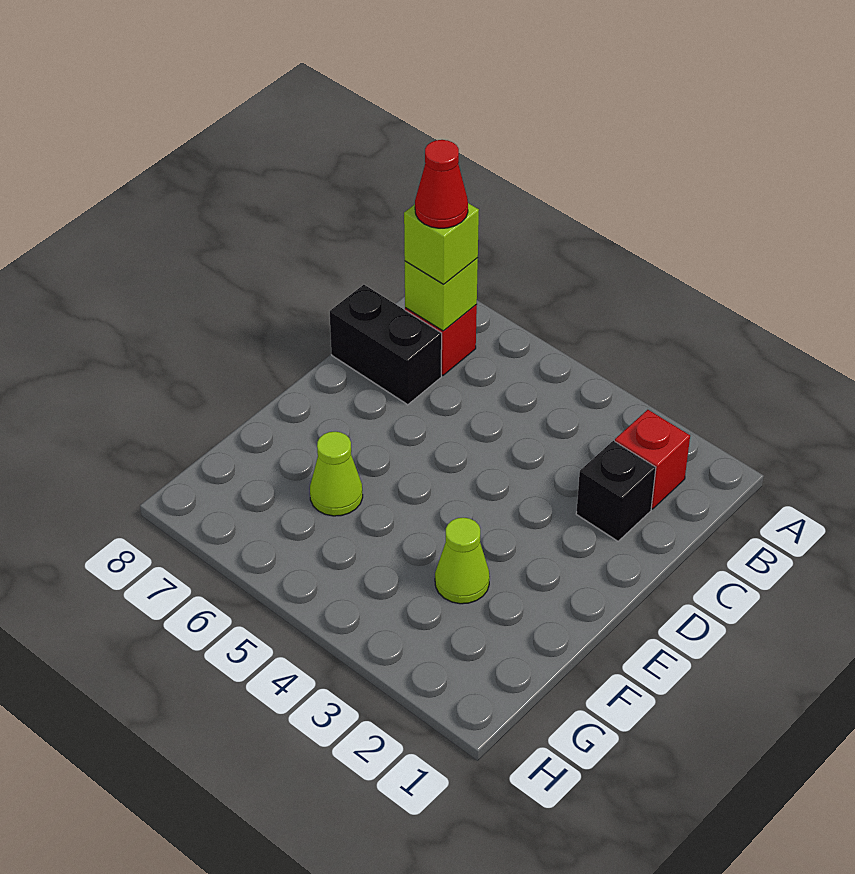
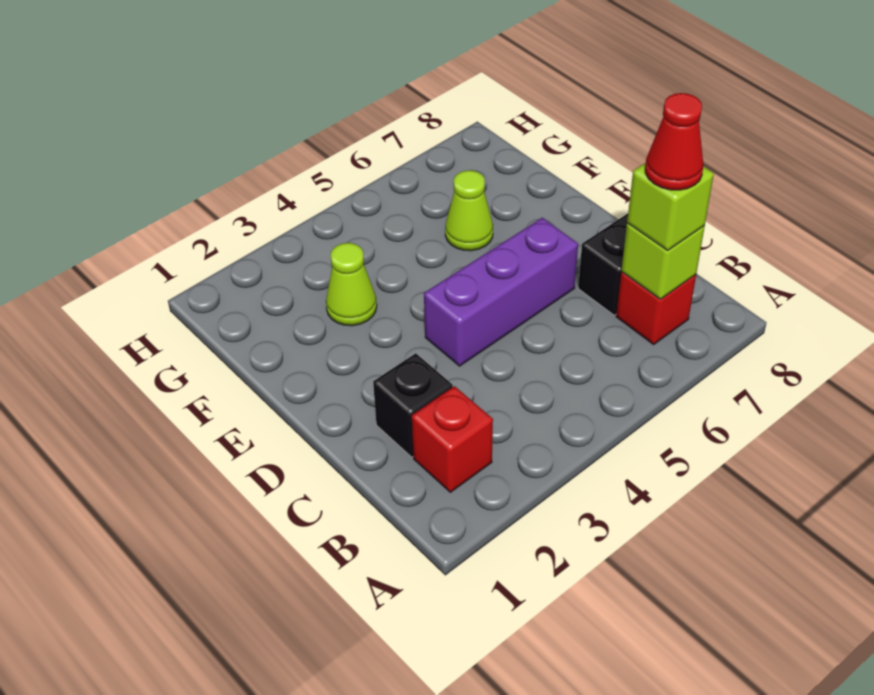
none -> purple 1x3 brick [424,218,578,366]

